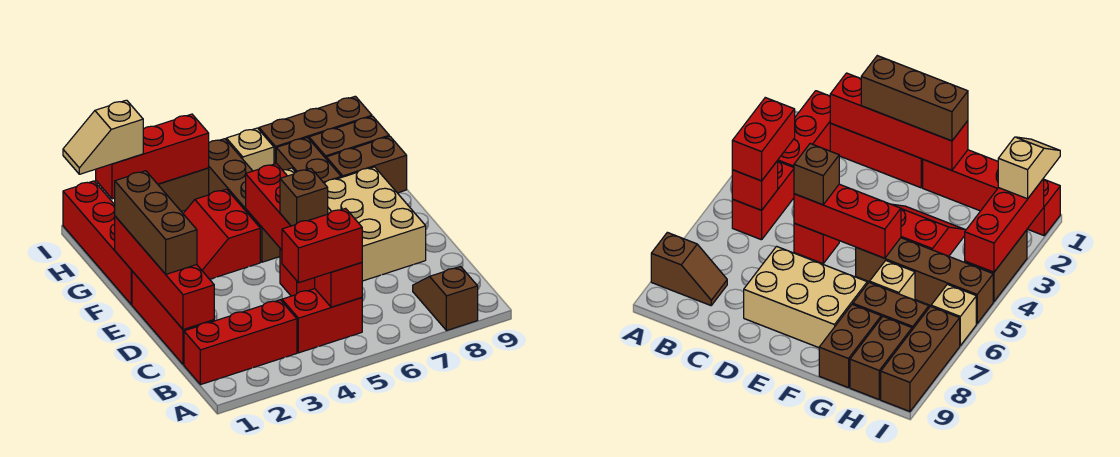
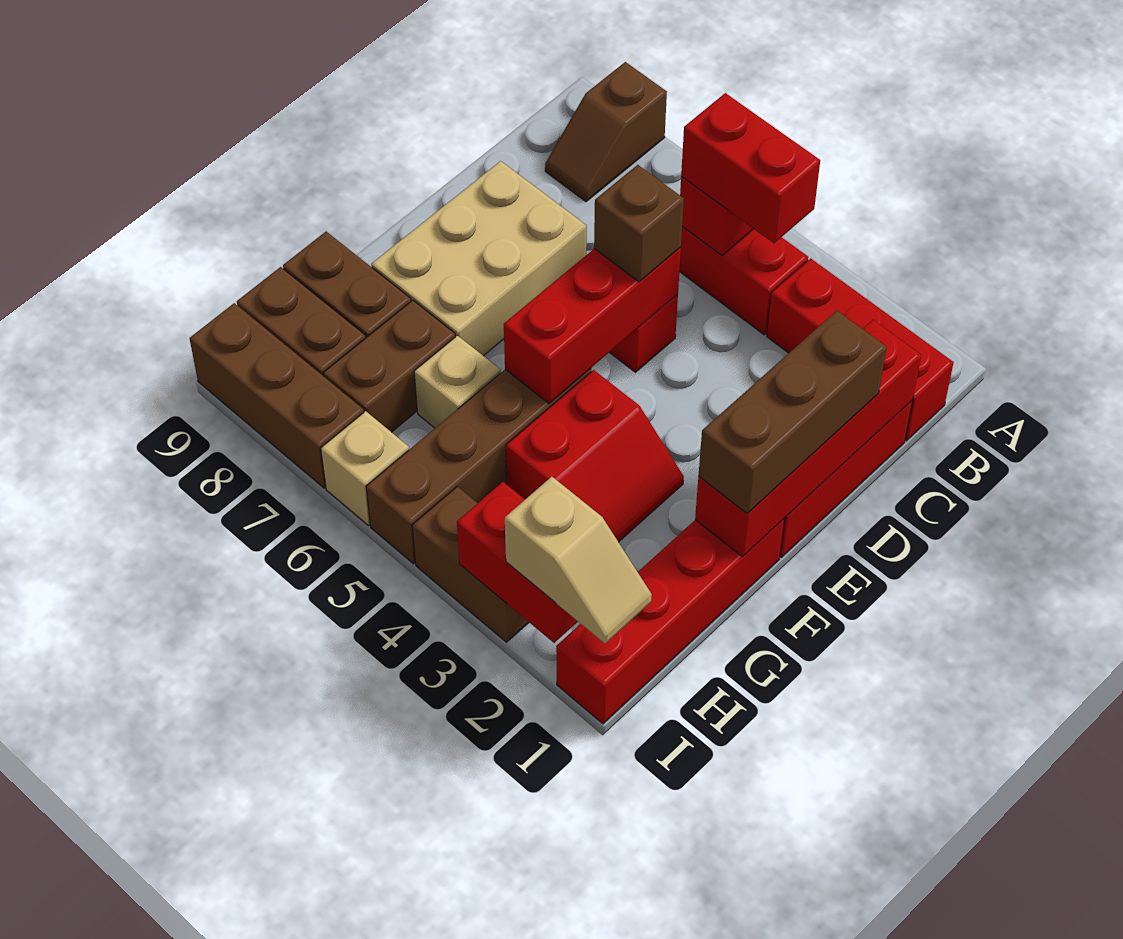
red 1x3 brick [96,114,209,199] -> red 1x2 brick [457,482,578,643]

